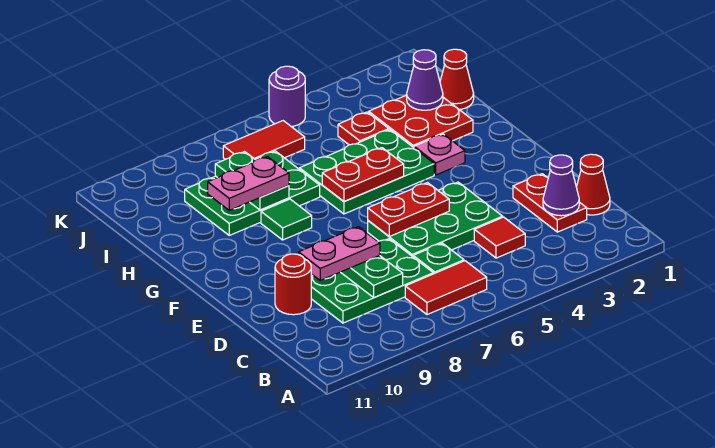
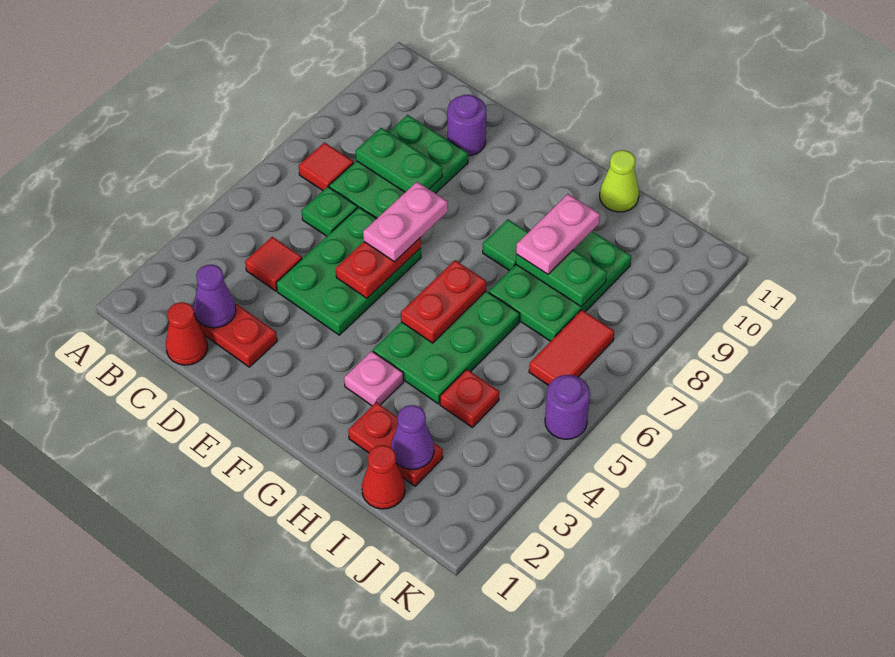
red 1x2 tile [405,261,487,315] -> red 1x1 tile [299,143,354,190]
pink 1x2 plate [299,227,380,280] -> pink 1x2 plate moved to [363,182,448,262]
red 1x1 round brick [275,254,311,315] -> purple 1x1 round brick [448,95,486,156]
red 2x2 plate [369,95,473,148] -> red 1x2 plate [348,402,443,486]
none -> lime 1x1 cone [600,150,639,212]

